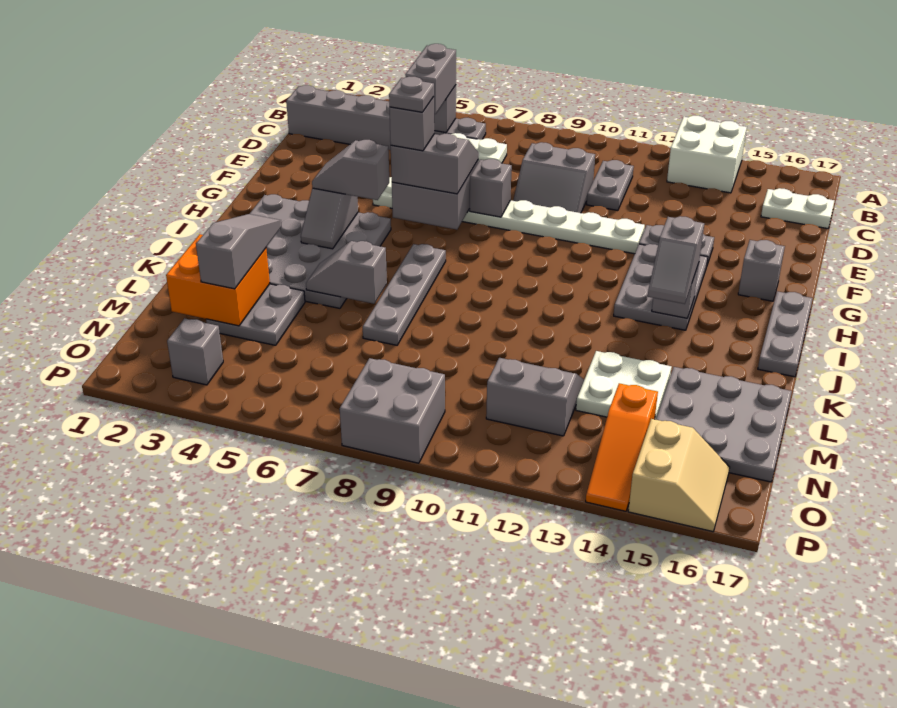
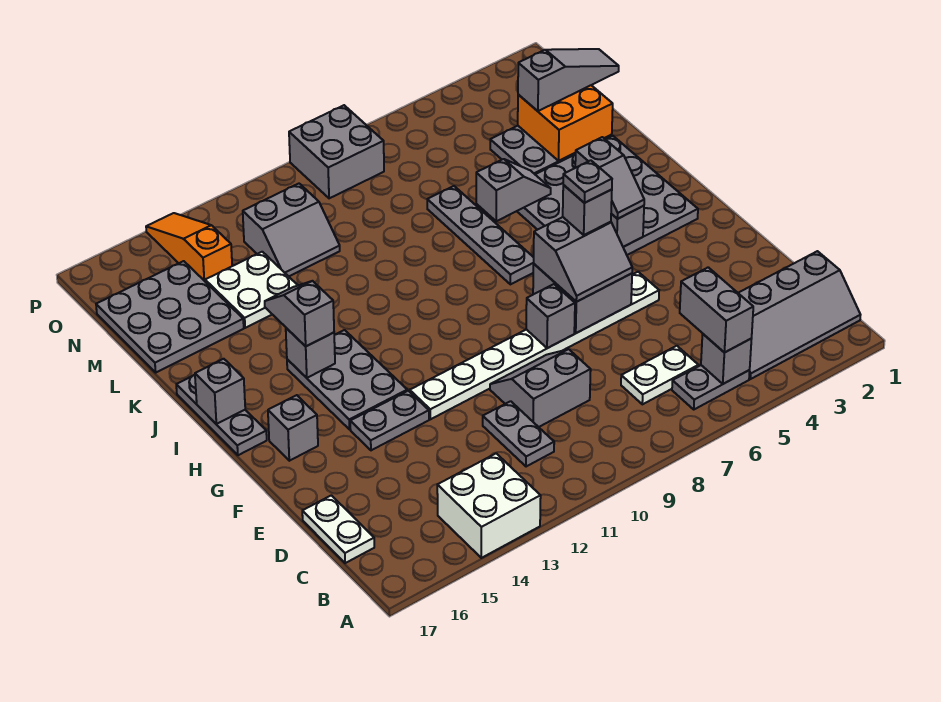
white 1x2 plate [761,188,834,229] -> white 1x2 plate turned to [302,495,374,563]
grey 1x2 slope [312,140,389,200] -> grey 1x2 slope turned to [575,137,644,219]
grey 1x3 slope [196,214,281,289] -> grey 1x3 slope turned to [518,49,619,111]
grey 1x1 brick [167,318,223,385] -> grey 1x1 brick moved to [195,359,245,424]
tan 2x2 slope [628,419,730,532] -> none

